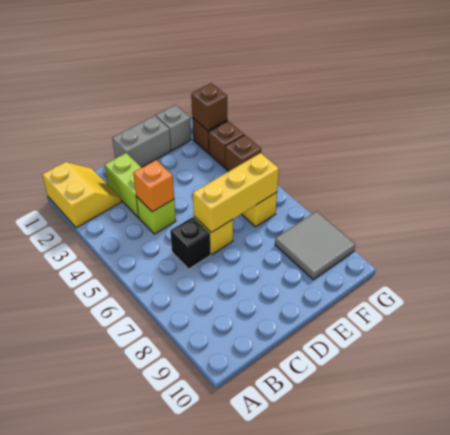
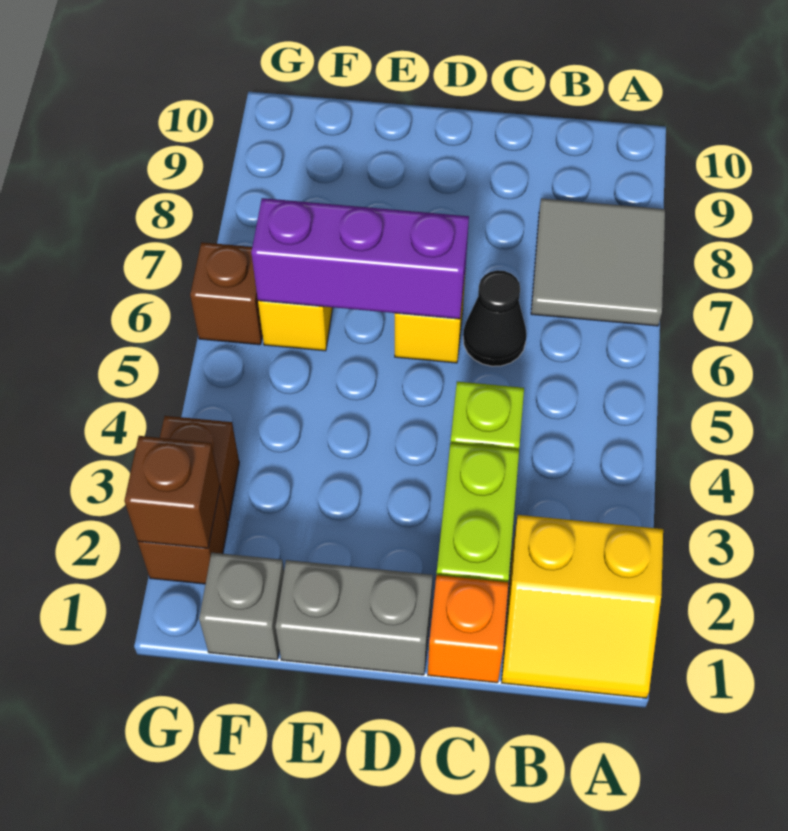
yellow 2x2 slope [42,162,121,228] -> yellow 2x2 slope turned to [502,515,663,698]
orange 1x1 brick [133,160,174,212] -> orange 1x1 brick moved to [428,575,509,683]
black 1x1 brick [170,217,210,269] -> black 1x1 cone [463,270,526,366]
yellow 1x3 brick [193,153,279,233] -> purple 1x3 brick [251,198,469,319]
grey 2x2 tile [275,211,355,279] -> grey 2x2 tile moved to [531,198,665,326]
brown 1x1 brick [225,135,261,171] -> brown 1x1 brick moved to [190,242,263,345]

